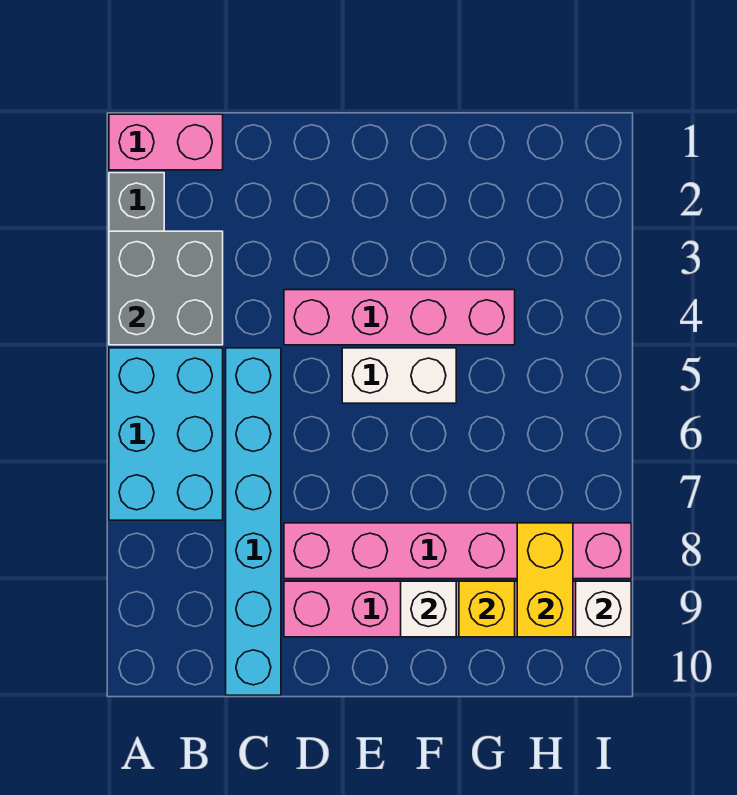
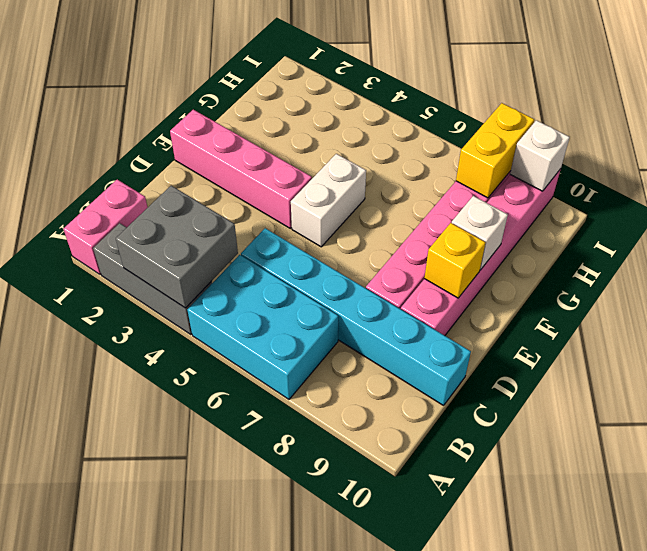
pink 1x4 brick [284,290,515,345] -> pink 1x4 brick turned to [170,110,312,228]
yellow 1x1 brick [459,581,515,637] -> yellow 1x1 brick moved to [424,223,486,298]
yellow 1x2 brick [517,523,573,637] -> yellow 1x2 brick turned to [456,103,534,198]

